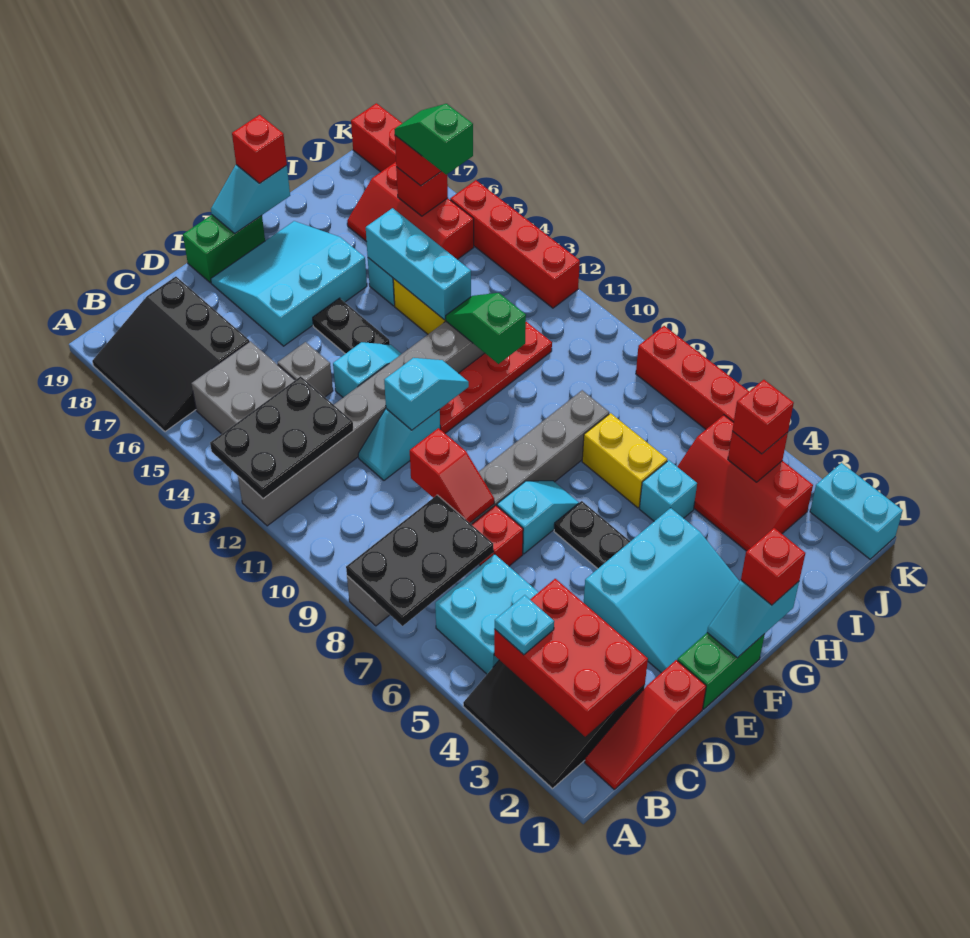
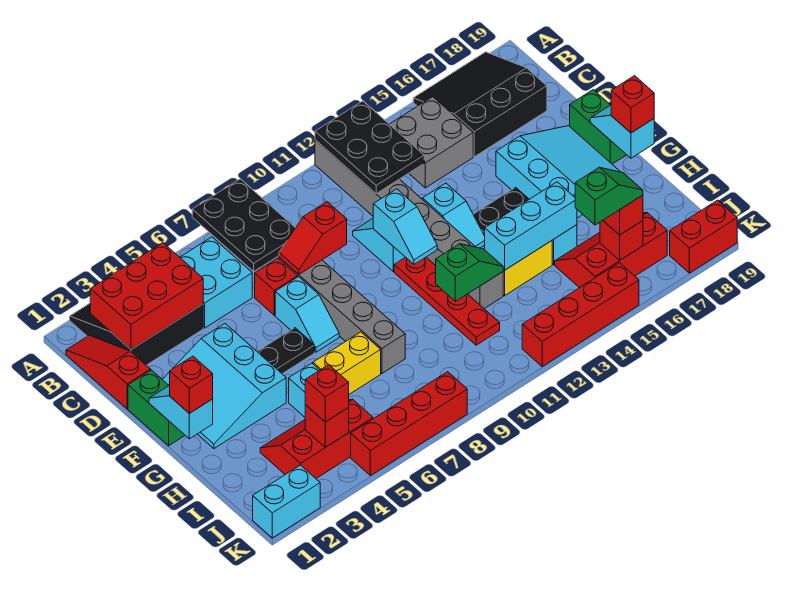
cyan 1x1 plate [495,595,554,655] -> none
grey 1x1 brick [277,342,333,397] -> none

